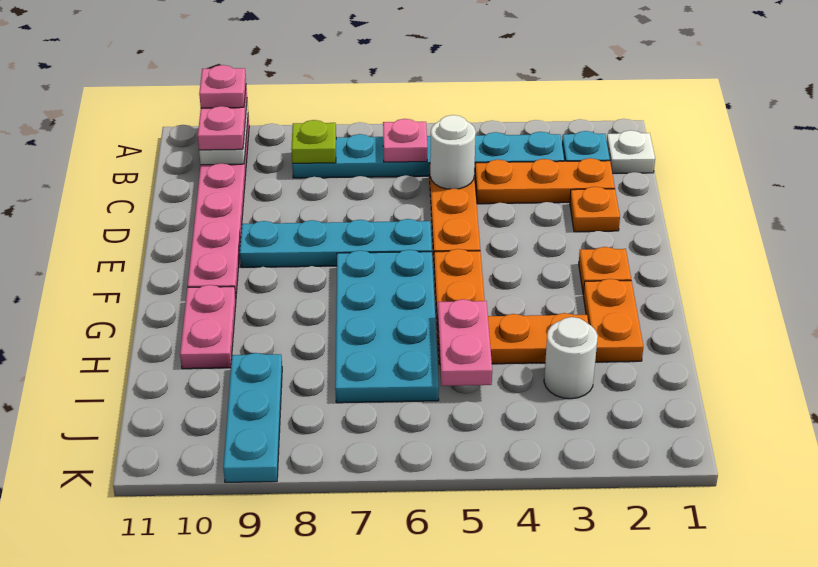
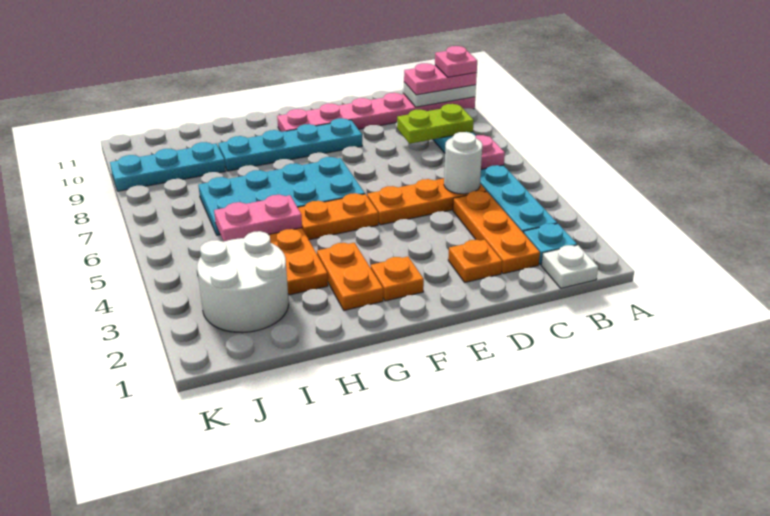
lime 1x1 plate [291,120,336,163] -> lime 1x2 plate [397,104,474,144]
cyan 1x4 plate [240,219,432,267] -> cyan 1x4 plate turned to [218,118,362,171]
orange 1x2 plate [583,279,643,362] -> orange 1x2 plate turned to [317,243,383,310]
pink 1x2 plate [180,285,236,369] -> none
white 1x1 round brick [544,317,598,399] -> white 2x2 round brick [197,231,289,333]

